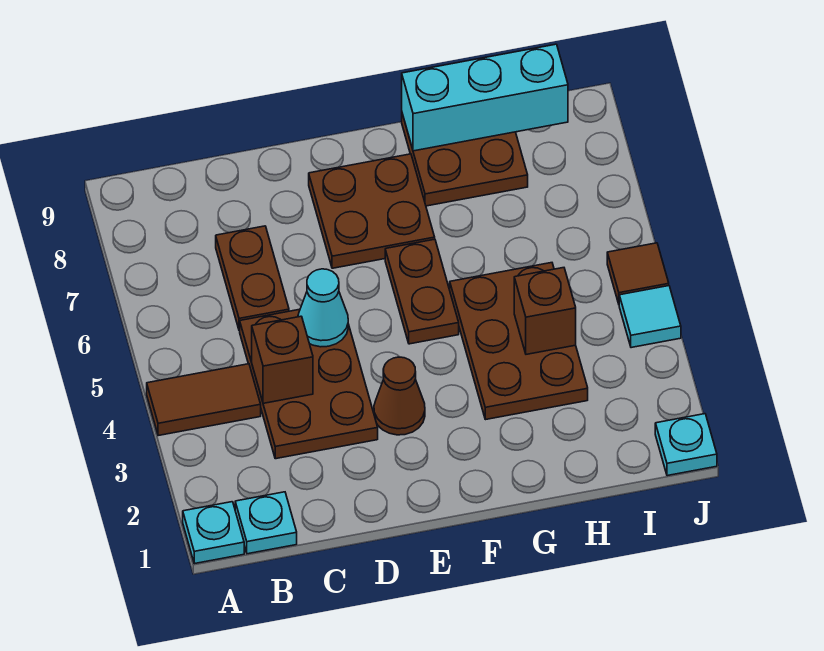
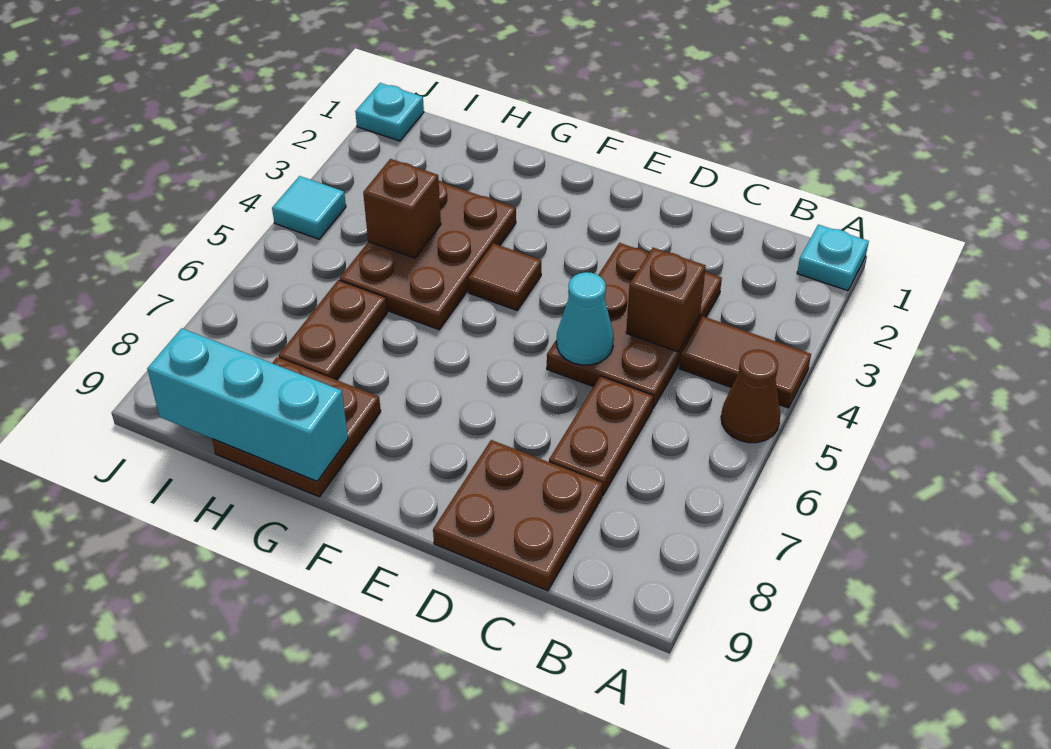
cyan 1x1 plate [235,492,297,554] -> none
brown 1x1 cone [374,357,425,435] -> brown 1x1 cone moved to [721,350,781,443]
brown 2x2 plate [309,154,435,268] -> brown 2x2 plate moved to [433,440,603,591]
brown 1x2 plate [385,239,459,344] -> brown 1x2 plate moved to [279,280,387,380]
brown 1x1 tile [607,243,669,304] -> brown 1x1 tile moved to [468,243,541,310]

